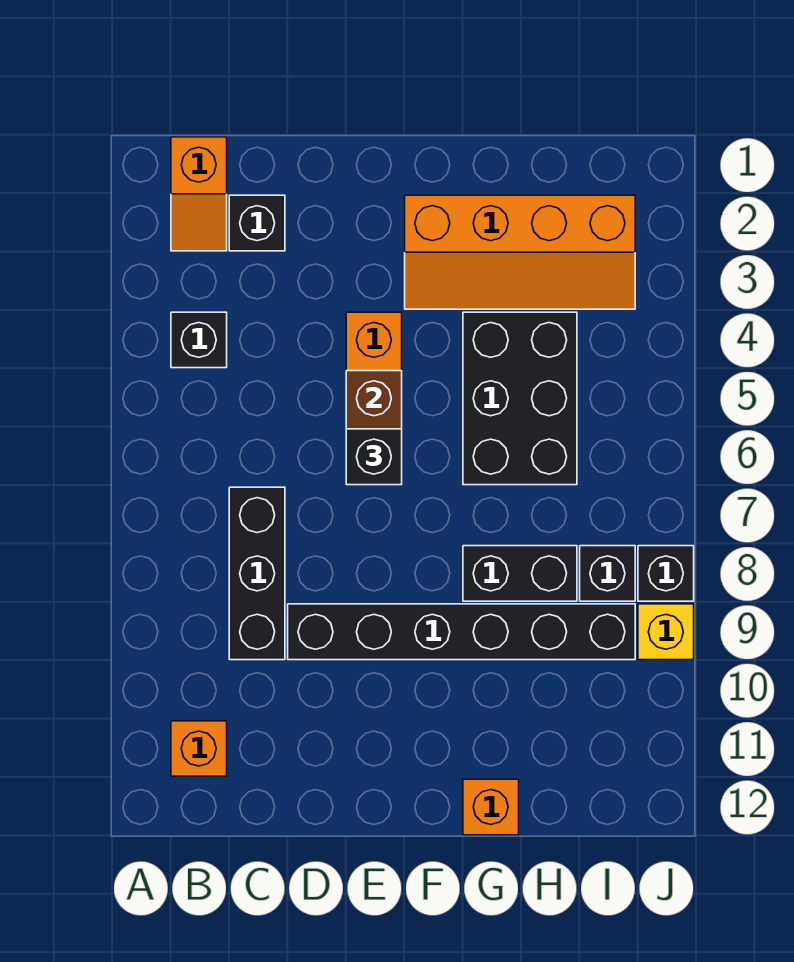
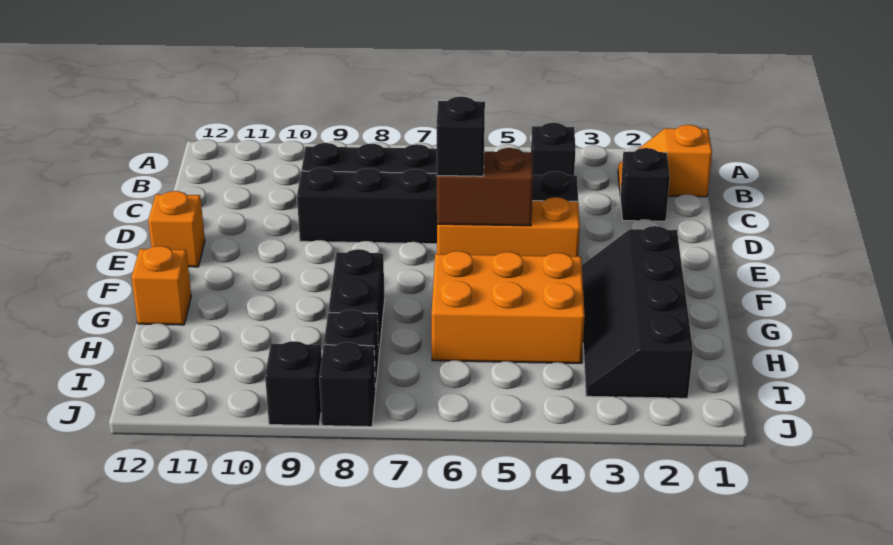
orange 1x1 brick [171,721,227,776] -> orange 1x1 brick moved to [148,191,205,267]
black 1x6 brick [288,604,635,660] -> black 1x6 brick turned to [297,168,578,244]
orange 2x4 slope [405,195,635,309] -> black 2x4 slope [582,226,693,398]
black 2x3 brick [463,312,577,485] -> orange 2x3 brick [432,251,585,363]
yellow 1x1 brick [638,604,694,660] -> black 1x1 brick [265,341,322,426]

